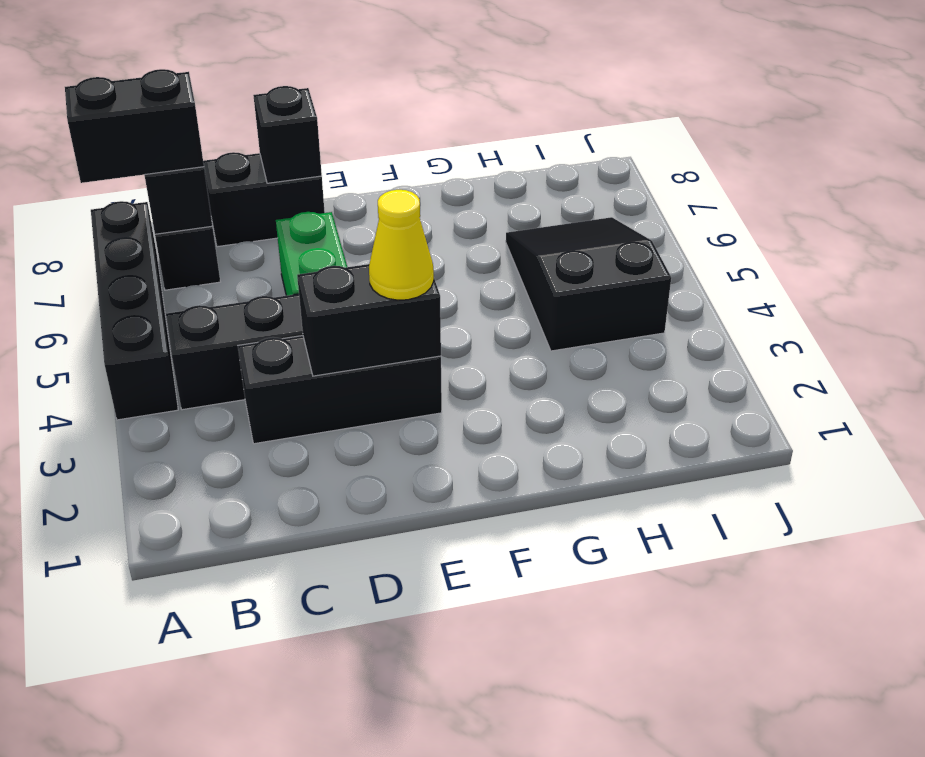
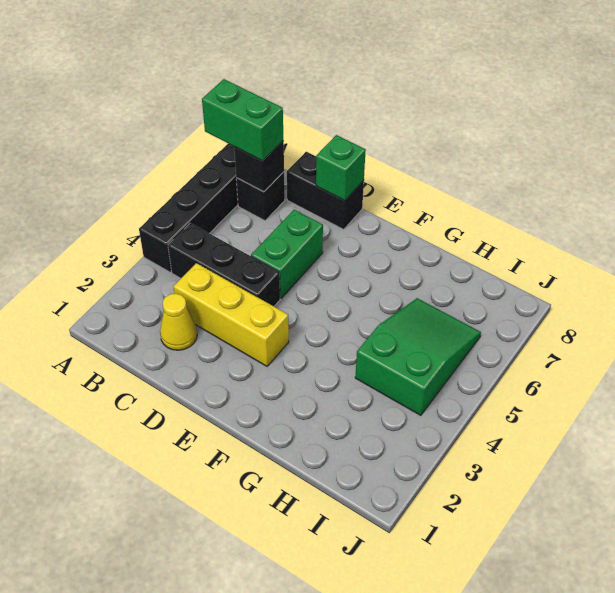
black 1x2 brick [65,69,204,183] -> green 1x2 brick [202,79,283,161]
black 1x3 brick [238,336,442,444] -> yellow 1x3 brick [173,263,289,366]
black 1x2 brick [297,264,441,376] -> none
black 1x1 brick [253,86,322,183] -> green 1x1 brick [316,135,366,201]
yellow 1x1 cone [369,190,434,300] -> yellow 1x1 cone moved to [160,294,197,350]
black 2x3 slope [506,217,671,351] -> green 2x3 slope [355,298,481,415]

